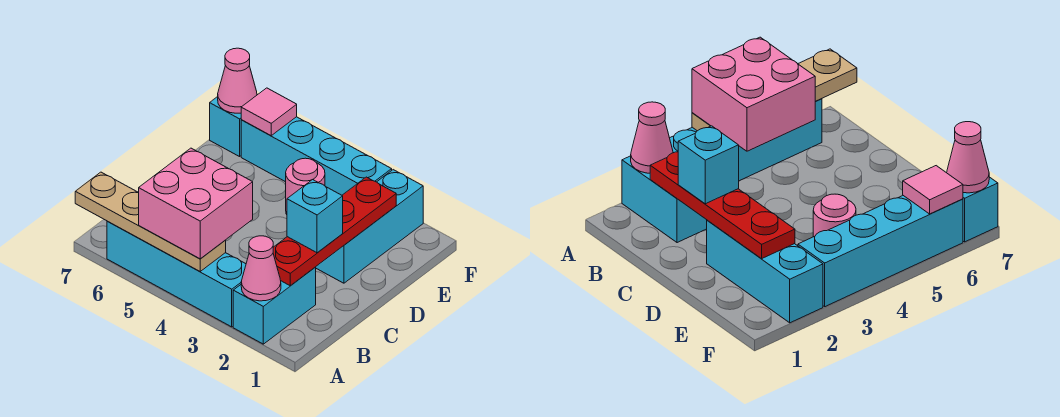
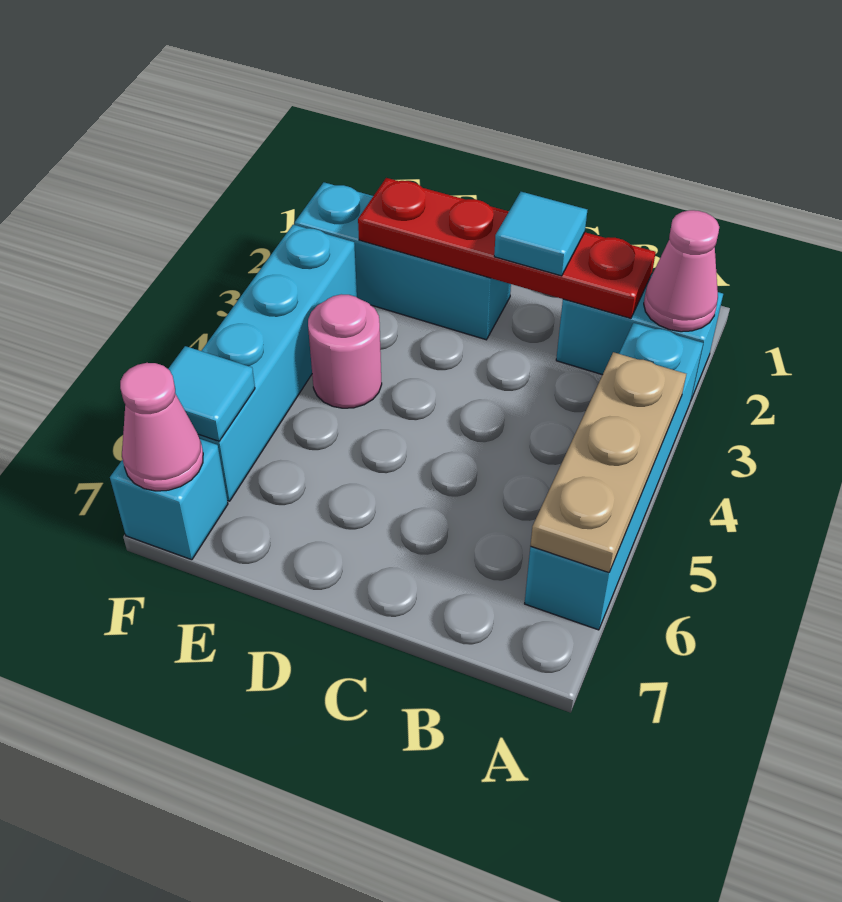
tan 1x4 plate [75,172,226,271] -> tan 1x3 plate [530,352,686,573]
pink 2x2 brick [138,148,253,259] -> none
cyan 1x1 brick [287,180,343,253] -> cyan 1x1 tile [494,192,587,276]
pink 1x1 tile [241,88,297,135] -> cyan 1x1 tile [168,346,255,441]

